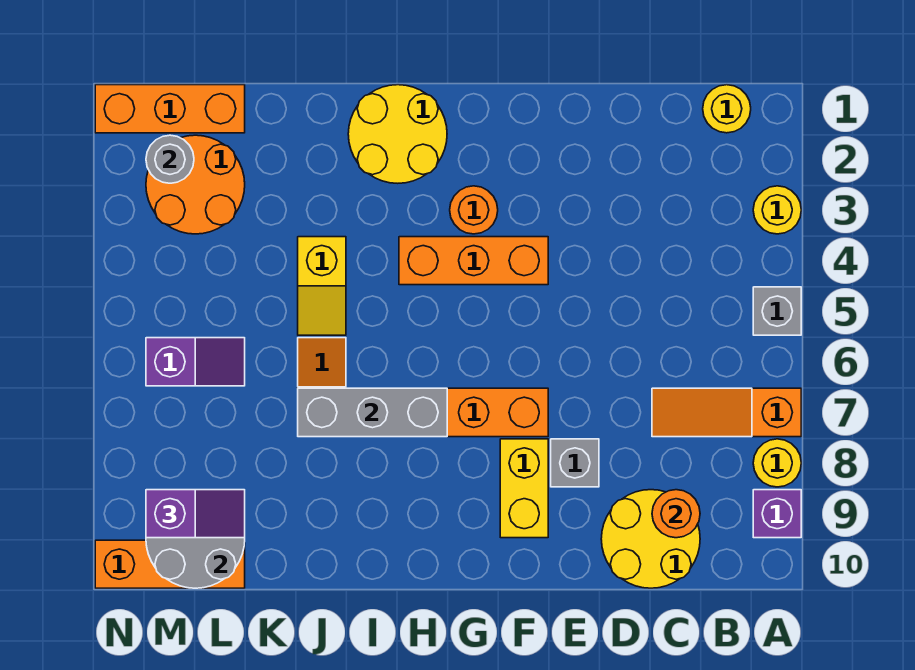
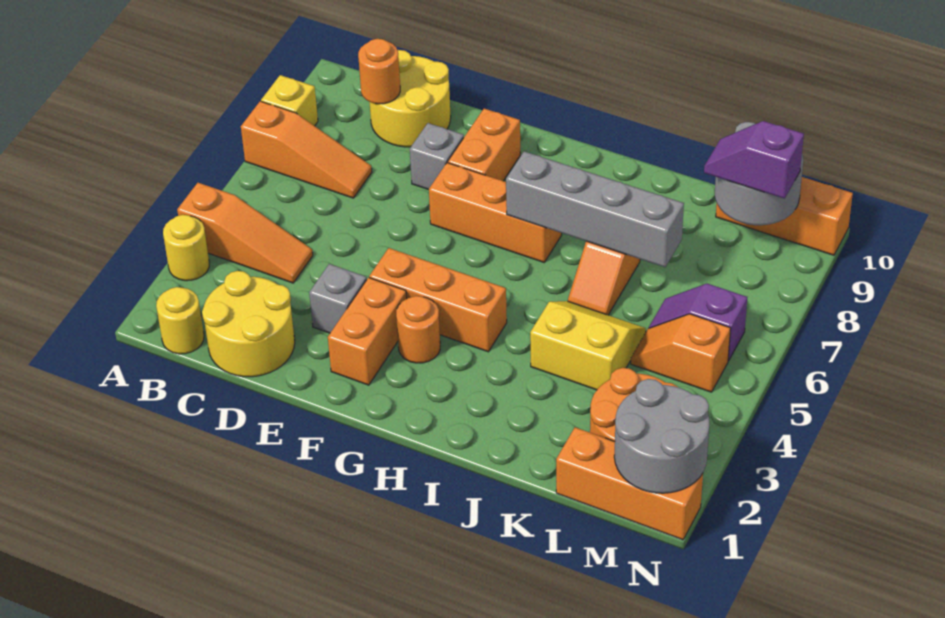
none -> orange 1x3 slope [177,183,313,283]
grey 1x1 brick [753,287,801,335] -> grey 1x1 brick moved to [309,264,367,333]
yellow 1x1 round brick [753,439,801,487] -> yellow 1x1 brick [261,75,318,126]
purple 1x1 brick [753,490,801,538] -> none
none -> orange 1x2 brick [328,278,407,385]
yellow 1x2 brick [500,439,548,538] -> orange 1x2 brick [448,109,520,181]
yellow 2x2 round brick [348,85,447,183] -> yellow 2x2 round brick moved to [202,271,295,377]
grey 1x3 brick [298,388,447,437] -> grey 1x4 brick [506,151,684,267]
yellow 1x2 slope [298,237,346,335] -> yellow 2x2 slope [530,301,646,390]
none -> orange 1x2 slope [631,314,731,392]
grey 1x1 round brick [146,135,194,183] -> grey 2x2 round brick [614,379,709,493]

